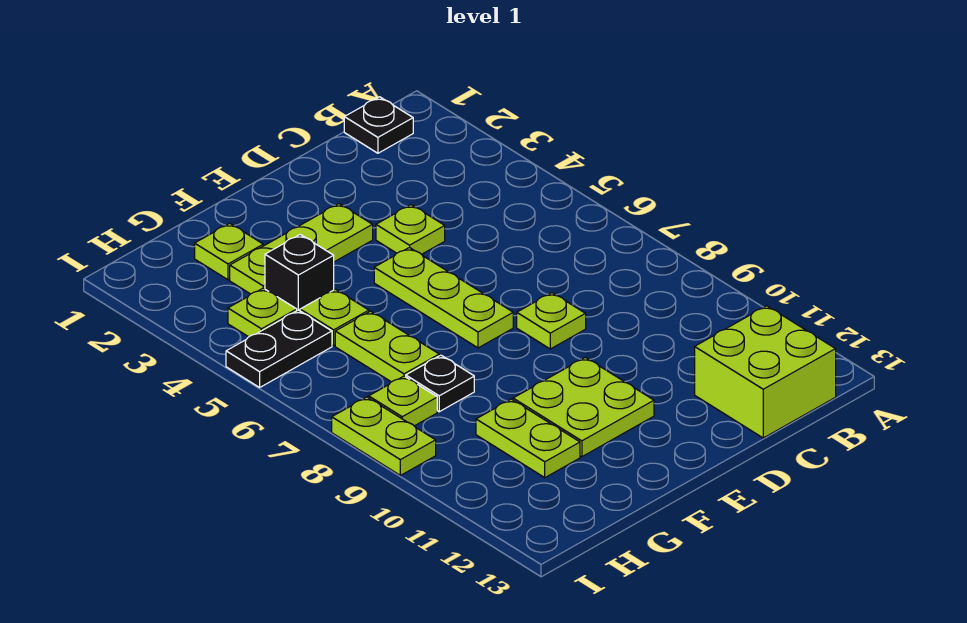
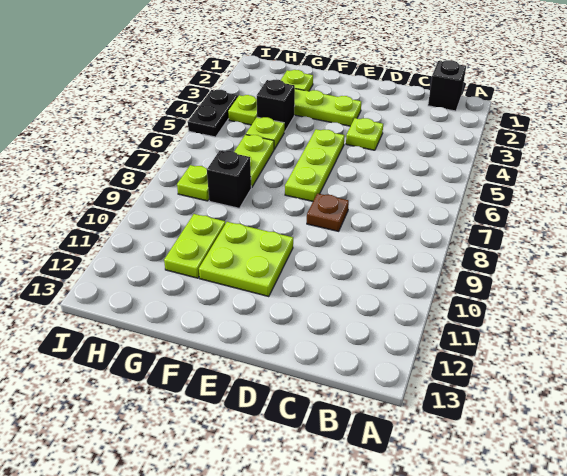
black 1x1 plate [344,97,413,153] -> black 1x1 brick [428,60,466,111]
lime 2x2 brick [695,306,836,438] -> none
lime 1x1 plate [517,293,586,349] -> brown 1x1 plate [307,193,349,231]
black 1x1 plate [406,355,474,412] -> black 1x1 brick [207,151,252,208]
black 1x2 plate [226,310,332,387] -> black 1x2 plate turned to [188,90,238,137]
lime 1x2 plate [332,397,436,475] -> none

